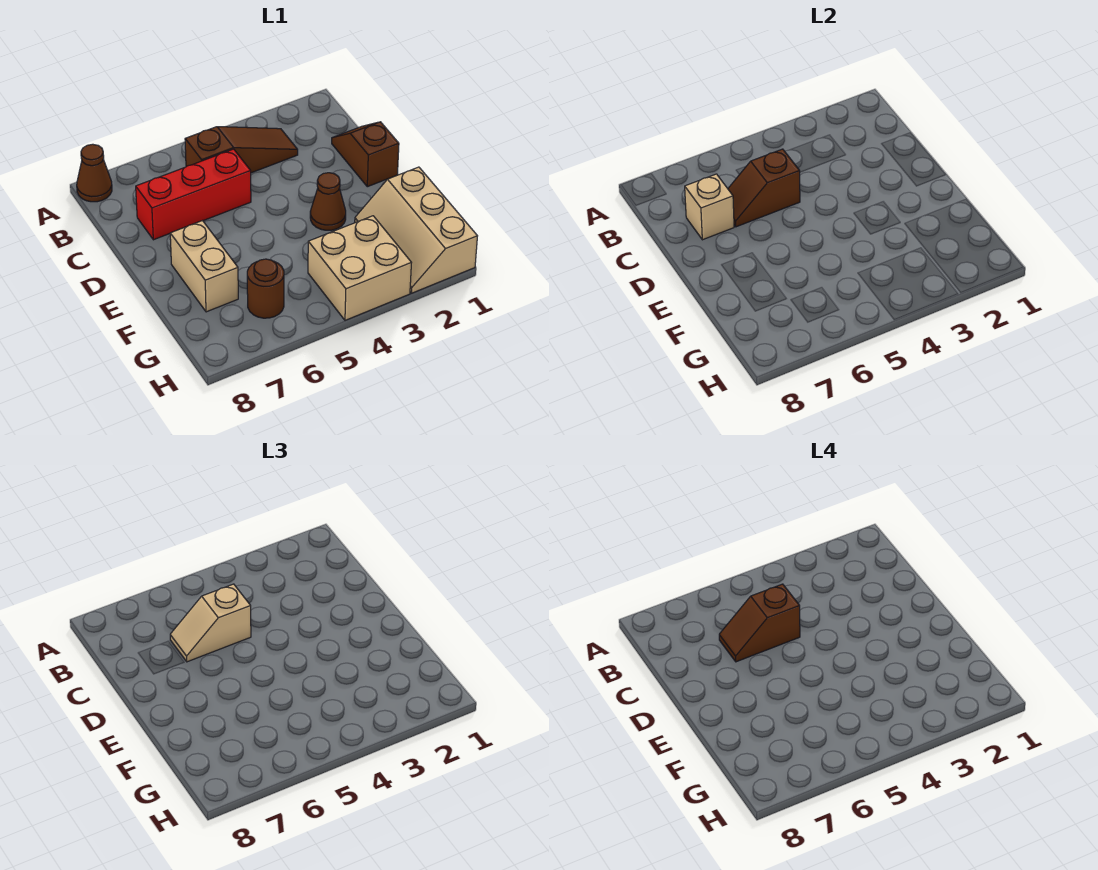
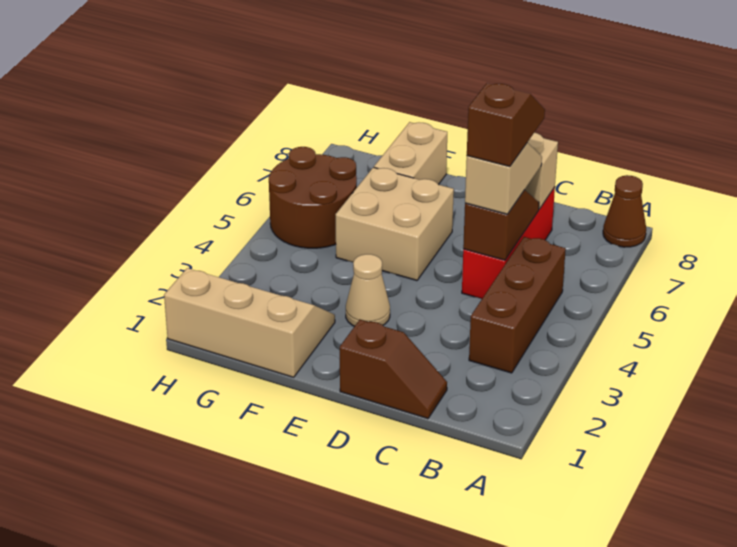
brown 1x3 slope [185,127,298,173] -> brown 1x3 brick [469,237,566,373]
brown 1x1 cone [310,173,346,230] -> tan 1x1 cone [346,254,390,326]
tan 1x2 brick [170,221,238,312] -> tan 1x2 brick turned to [374,122,447,185]
tan 2x2 brick [308,216,411,320] -> tan 2x2 brick moved to [336,167,454,281]
brown 1x1 round brick [247,259,284,318] -> brown 2x2 round brick [269,147,357,248]

